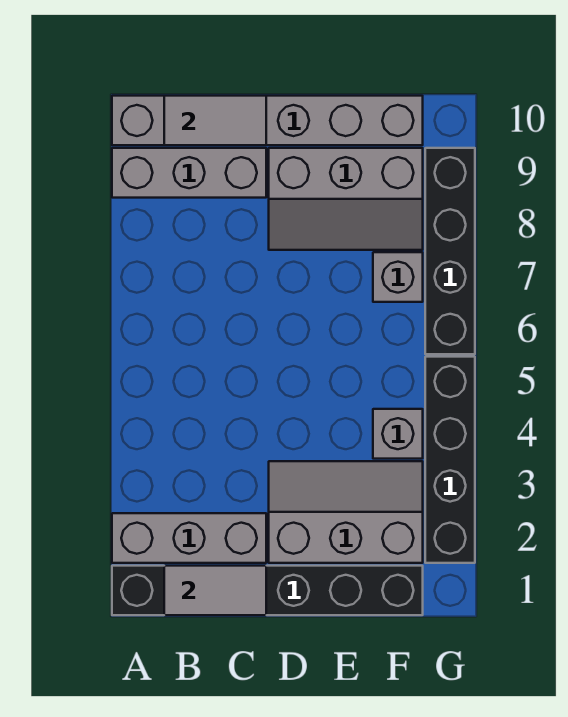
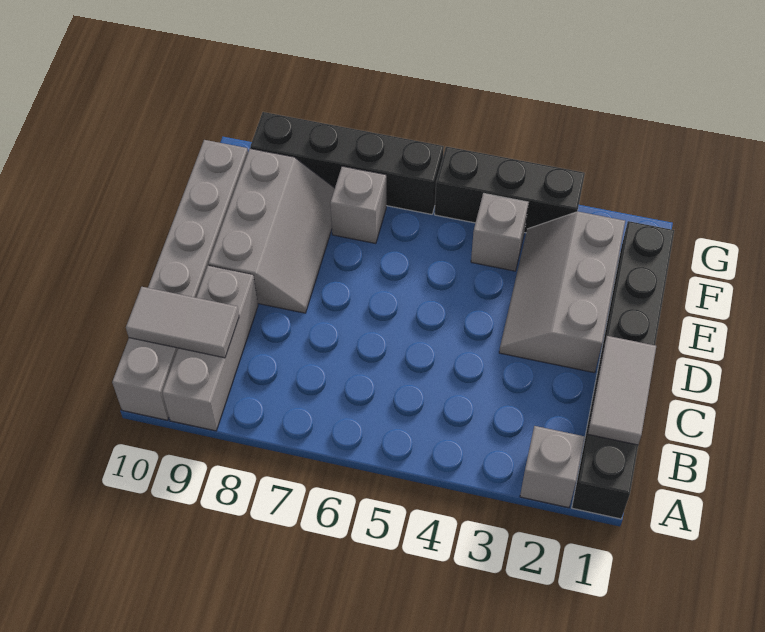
grey 1x3 brick [112,513,266,563] -> grey 1x1 brick [520,426,584,508]
grey 1x2 tile [164,96,266,145] -> grey 1x2 tile turned to [126,287,239,358]
black 1x4 brick [425,357,475,563] -> black 1x3 brick [435,147,585,233]

